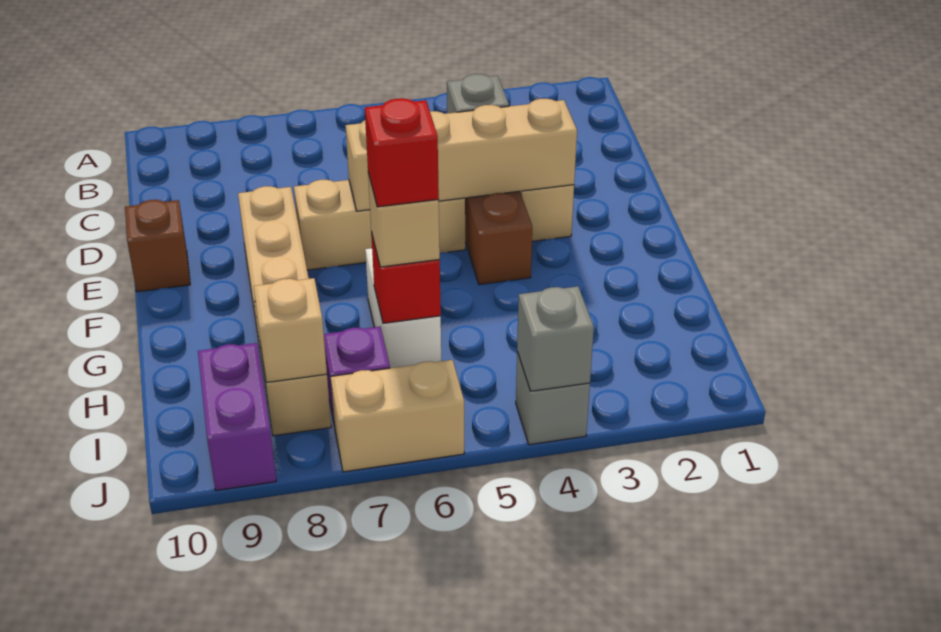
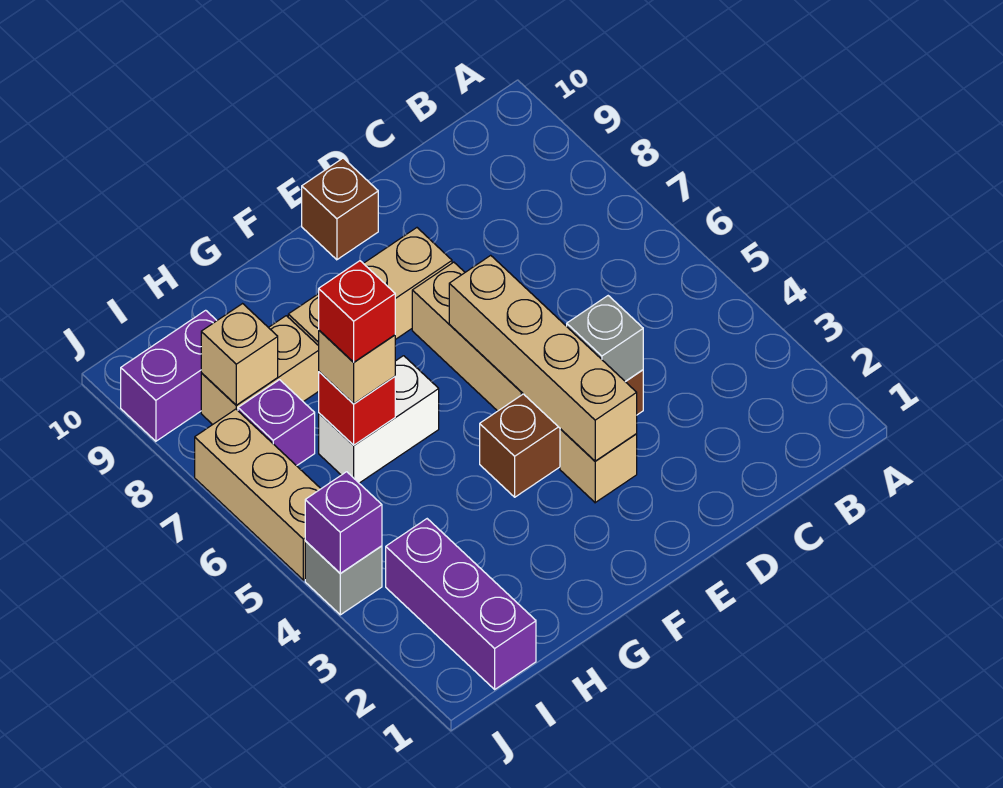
none -> purple 1x3 brick [386,519,536,689]
grey 1x1 brick [517,286,594,391] -> purple 1x1 brick [305,472,382,574]
tan 1x2 brick [330,360,464,472] -> tan 1x3 brick [195,409,321,580]

